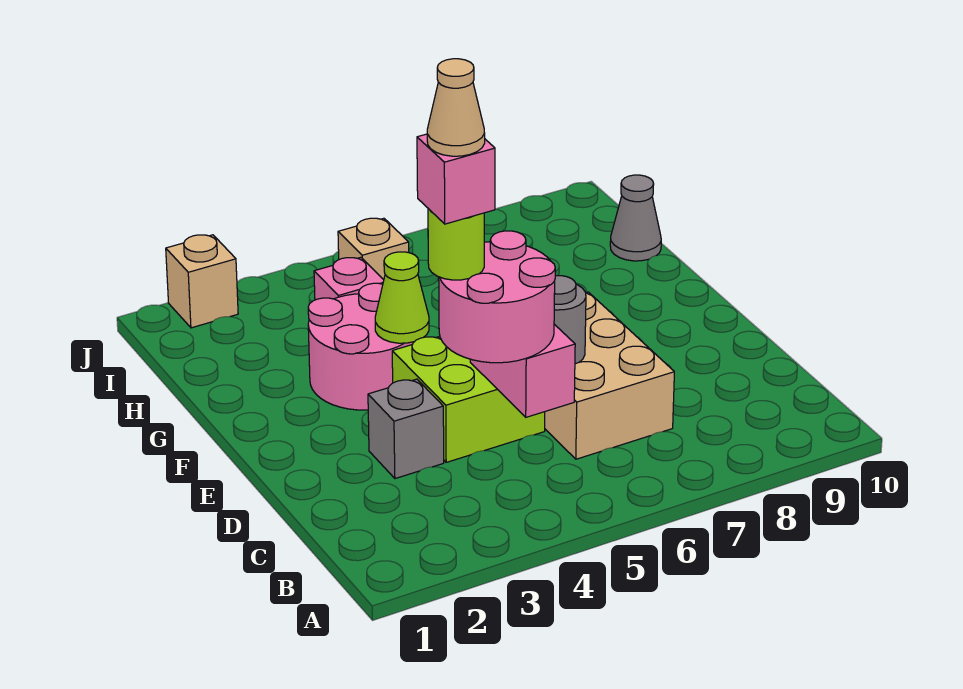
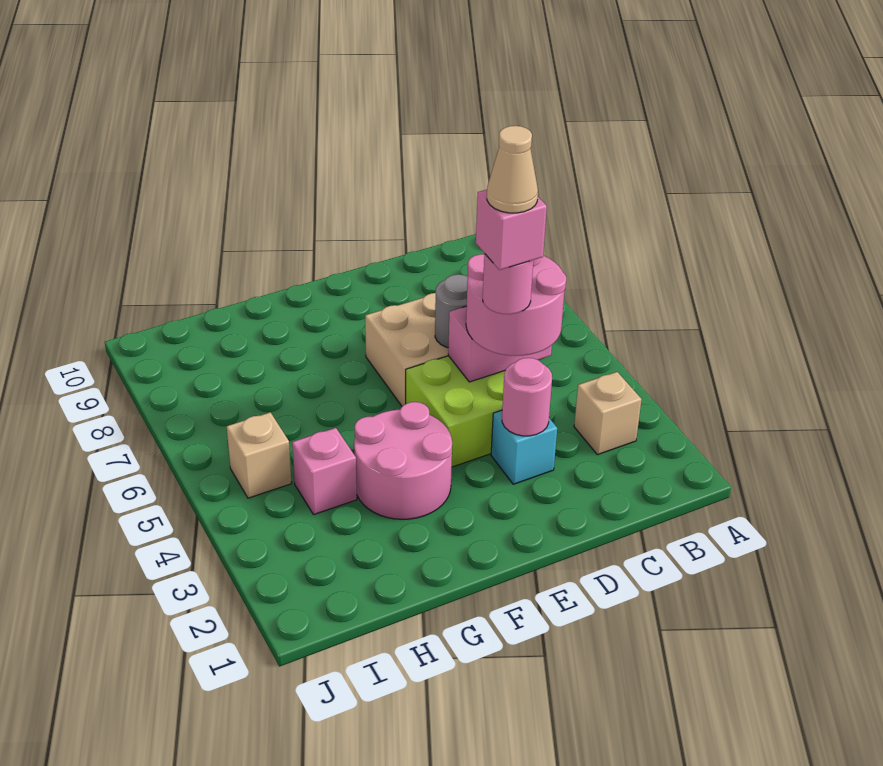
grey 1x1 brick [368,379,444,479] -> cyan 1x1 brick [491,410,557,484]
none -> pink 1x1 round brick [502,358,552,436]
lime 1x1 round brick [428,209,484,280] -> pink 1x1 round brick [483,253,533,314]
lime 1x1 cone [375,252,429,343] -> none
grey 1x1 cone [610,175,661,261] -> none
tan 1x1 brick [166,235,238,328] -> tan 1x1 brick moved to [574,372,642,455]

